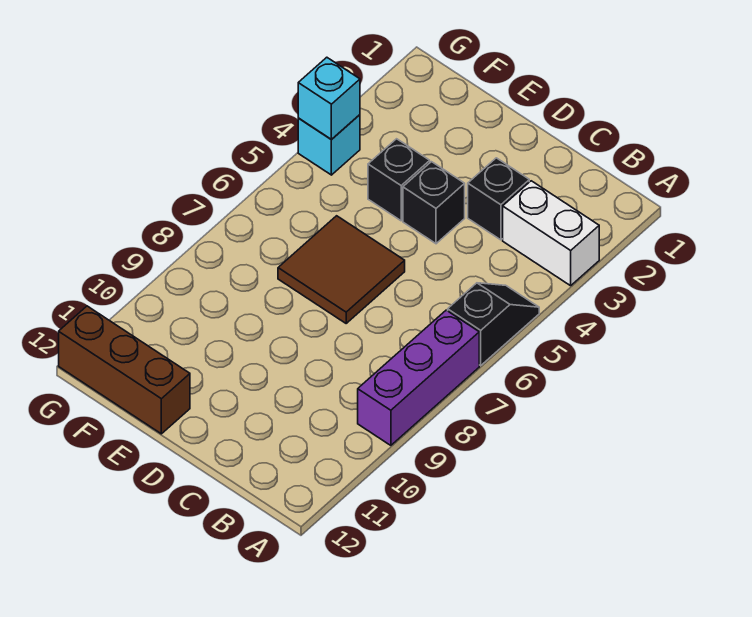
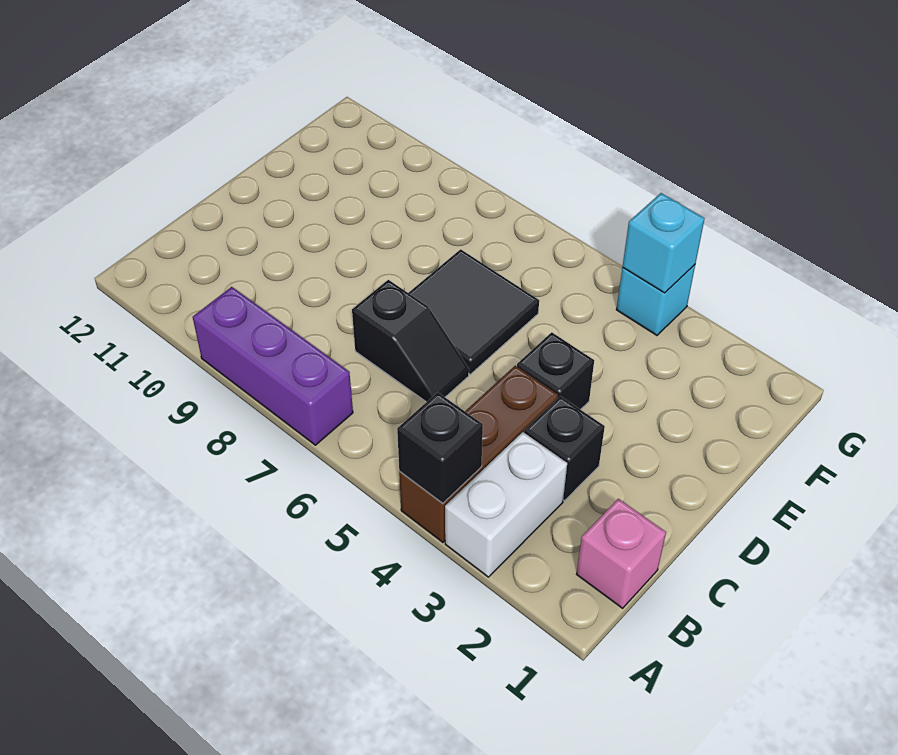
black 1x2 slope [448,283,539,365] -> black 1x2 slope moved to [352,280,469,402]
none -> pink 1x1 brick [577,499,666,608]
brown 2x2 tile [278,216,405,323] -> black 2x2 tile [409,249,539,374]
black 1x1 brick [368,139,430,221] -> black 1x1 brick moved to [397,392,483,503]
brown 1x3 brick [59,306,190,434] -> brown 1x3 brick moved to [399,366,558,542]

